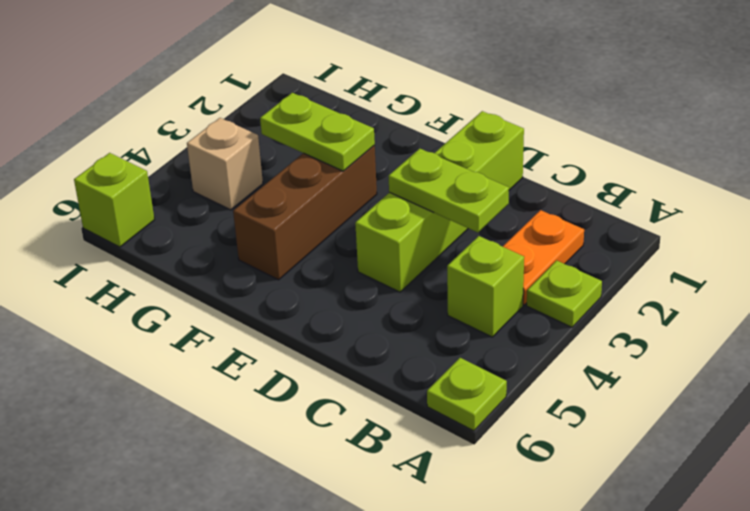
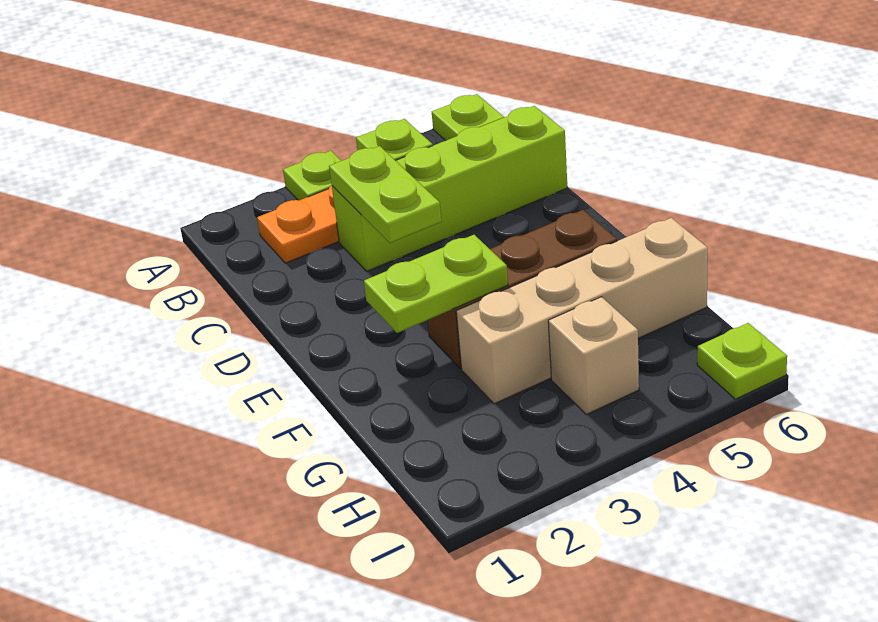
lime 1x4 brick [355,111,524,292] -> lime 1x4 brick moved to [332,106,567,271]
lime 1x2 plate [260,93,375,171] -> lime 1x2 plate turned to [364,235,508,333]
none -> tan 1x4 brick [456,218,708,404]
lime 1x1 brick [74,153,154,247] -> lime 1x1 plate [697,323,787,399]

